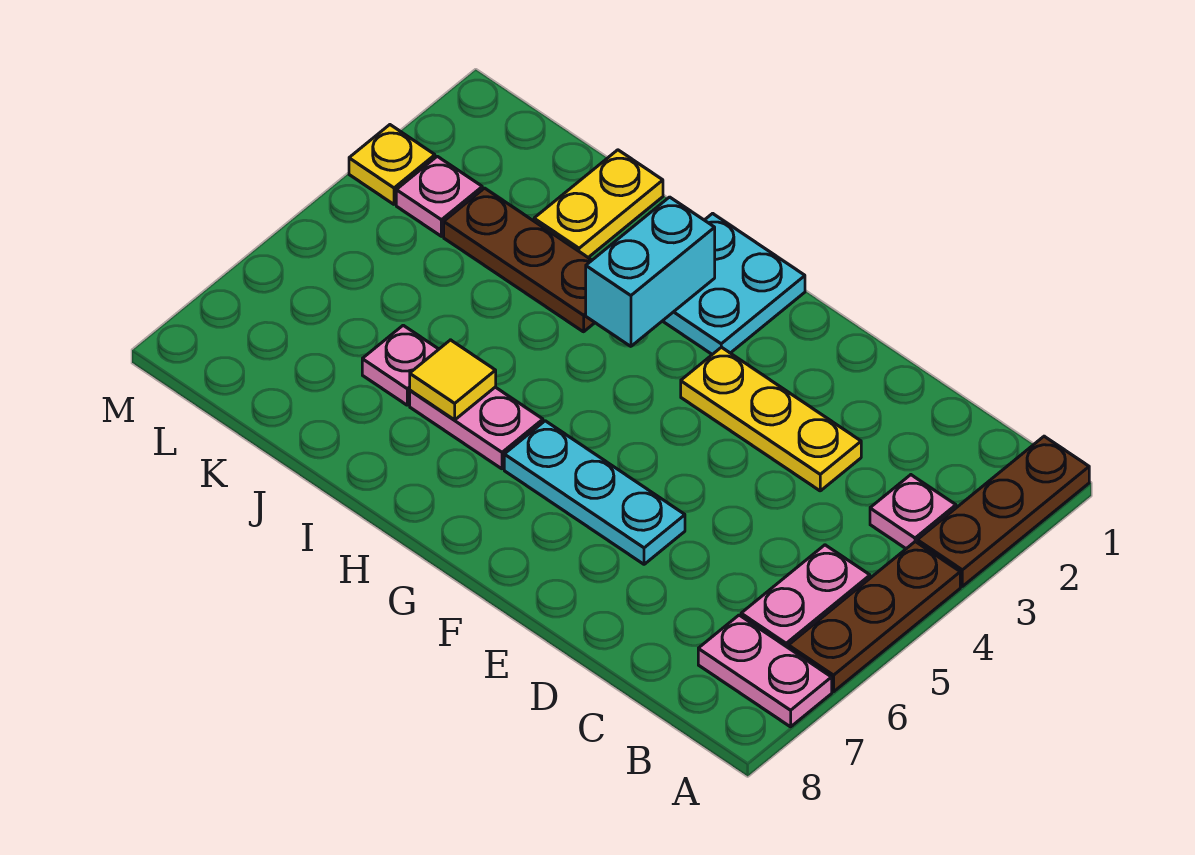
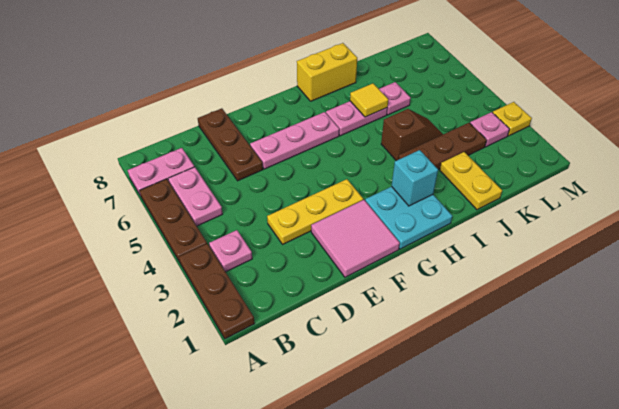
none -> brown 1x3 plate [198,108,263,181]
none -> pink 2x2 tile [311,200,400,277]
cyan 1x3 plate [504,421,685,564] -> pink 1x3 plate [250,112,339,169]
cyan 1x2 brick [586,197,715,346] -> cyan 1x1 brick [392,150,438,206]
none -> yellow 1x2 brick [297,43,357,101]
none -> brown 1x2 slope [381,109,443,161]

